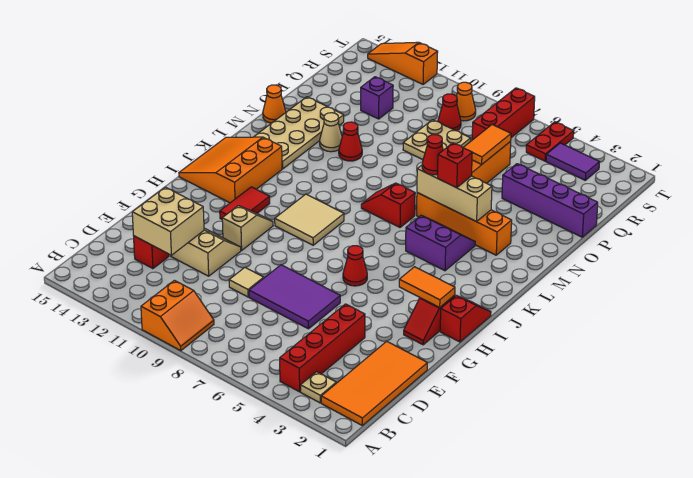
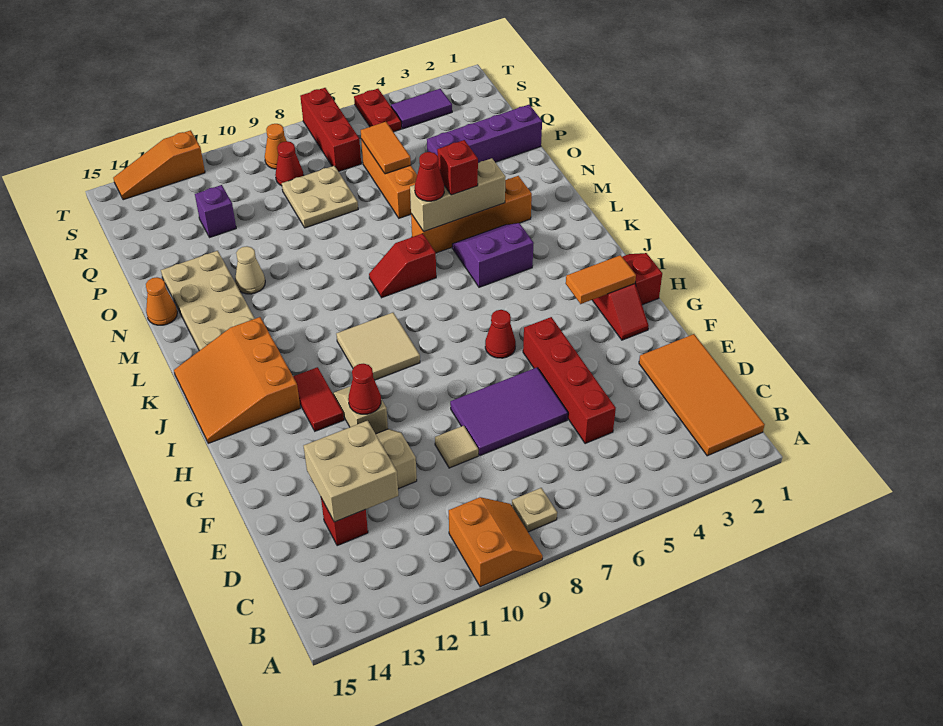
tan 1x1 plate [301,372,336,403] -> tan 1x1 plate moved to [512,488,557,532]
red 1x4 brick [280,304,365,392] -> red 1x4 brick moved to [523,317,616,444]
red 1x1 cone [339,122,362,161] -> red 1x1 cone moved to [348,364,381,414]

